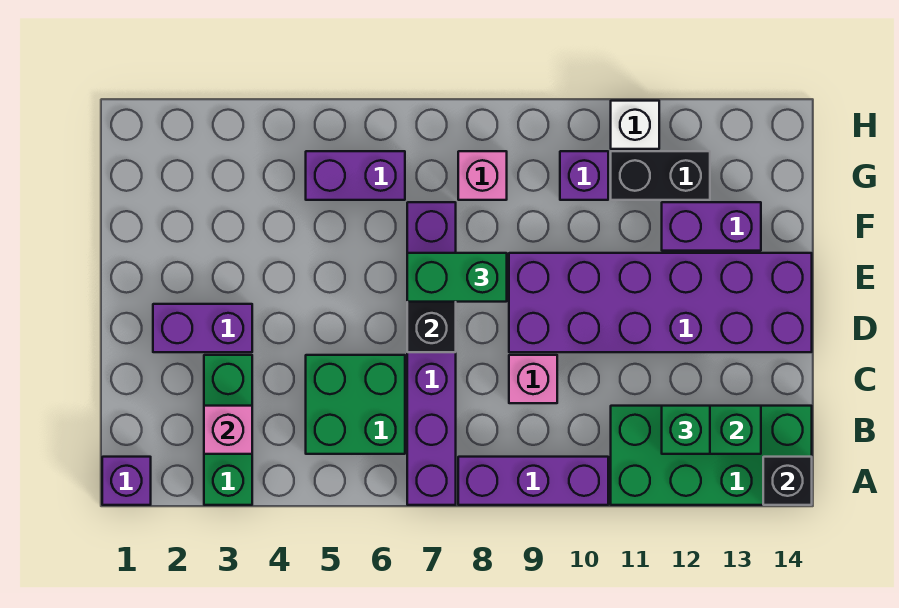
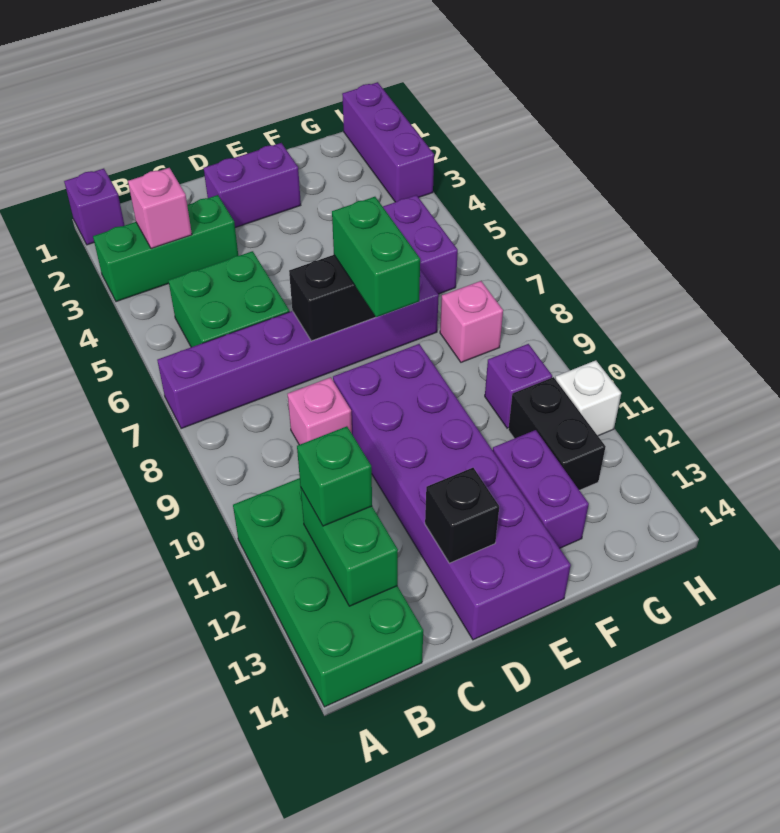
purple 1x3 brick [458,457,608,505] -> purple 1x3 brick moved to [342,82,434,202]
black 1x1 brick [763,457,812,505] -> black 1x1 brick moved to [425,468,499,563]
purple 1x2 brick [153,304,252,352] -> purple 1x2 brick turned to [204,143,301,228]

